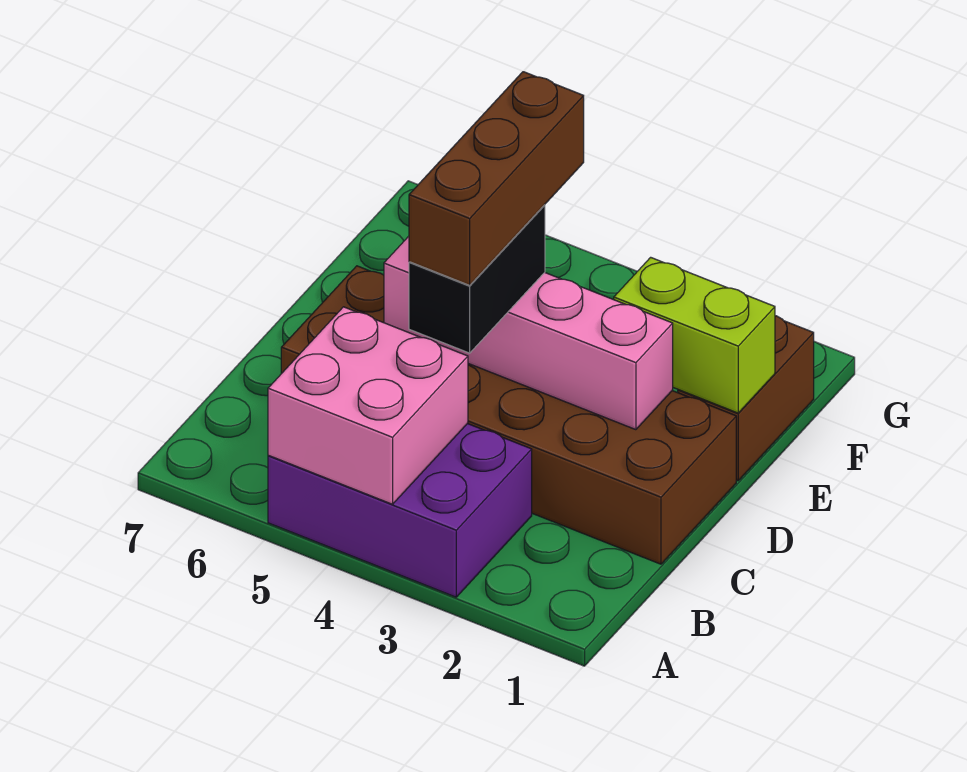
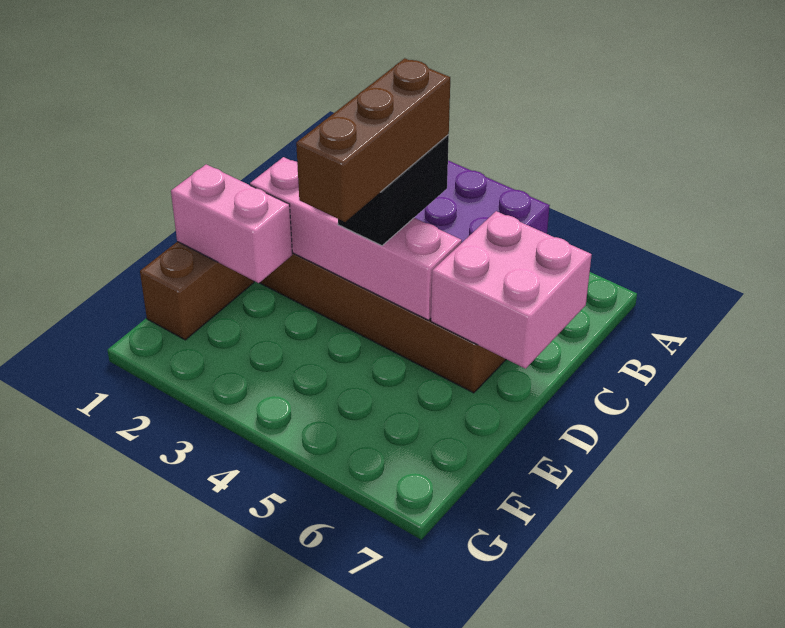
pink 2x2 brick [268,307,468,504] -> pink 2x2 brick moved to [431,211,592,369]
lime 1x2 brick [614,257,775,413] -> pink 1x2 brick [171,164,292,283]

